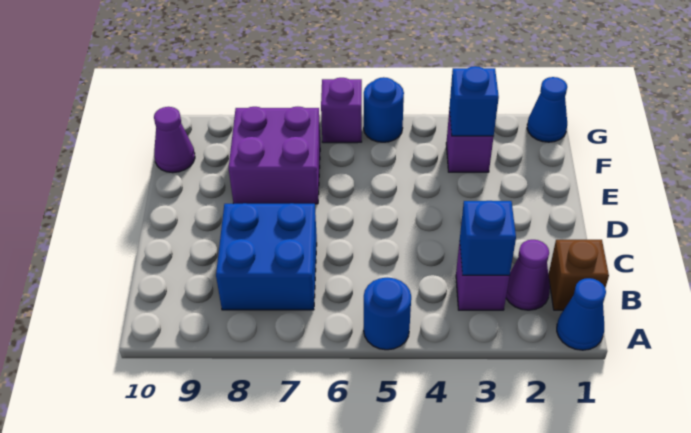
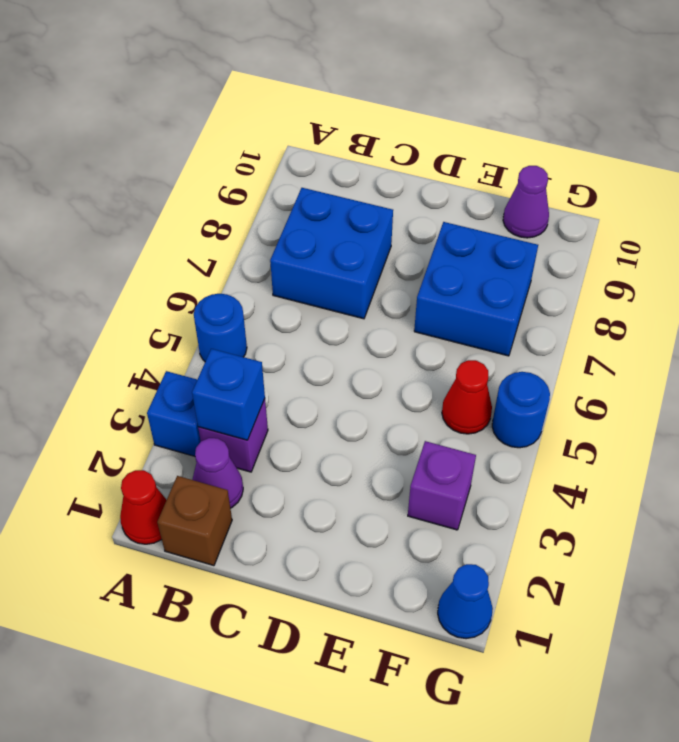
blue 1x1 cone [557,278,606,350] -> red 1x1 cone [120,470,166,544]
purple 2x2 brick [229,107,320,204] -> blue 2x2 brick [414,222,538,356]
blue 1x1 brick [449,66,499,136] -> blue 1x1 brick moved to [147,371,201,456]
none -> red 1x1 cone [442,360,492,434]
purple 1x1 brick [321,78,362,143] -> none

